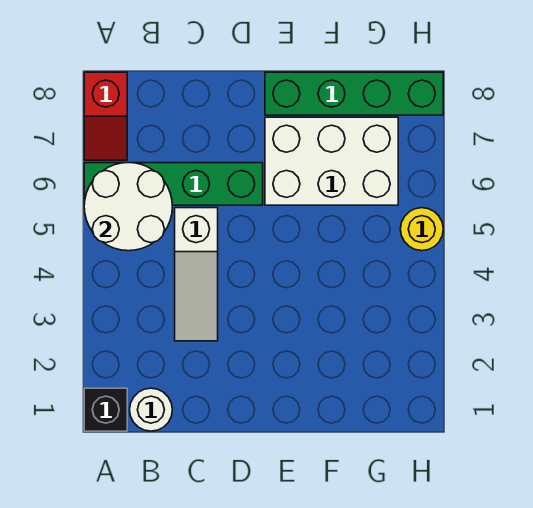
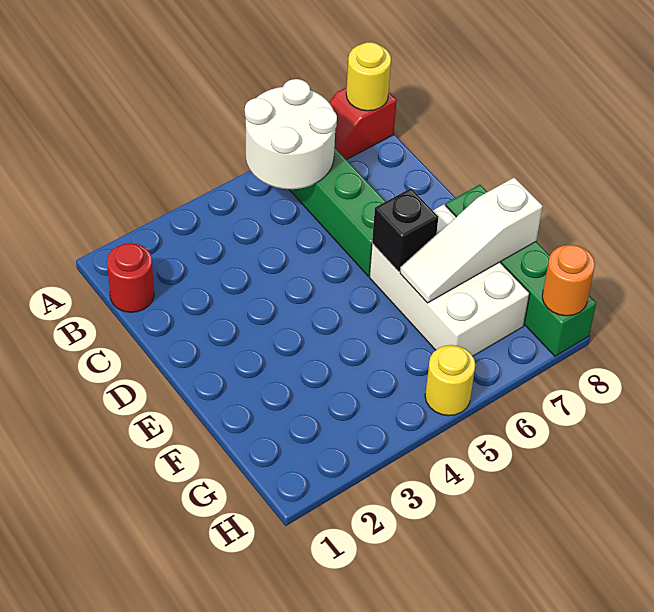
black 1x1 brick [84,388,127,431] -> black 1x1 brick moved to [372,188,438,272]
none -> yellow 1x1 round brick [346,42,391,111]
white 1x1 round brick [130,388,172,431] -> red 1x1 round brick [107,243,154,312]
white 1x3 slope [175,208,218,341] -> white 1x3 slope moved to [400,177,543,303]
none -> orange 1x1 round brick [542,245,595,316]

